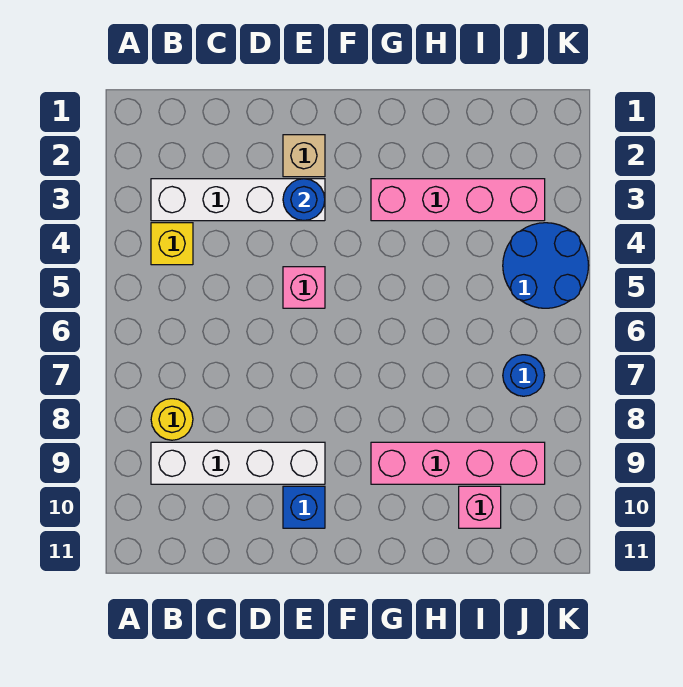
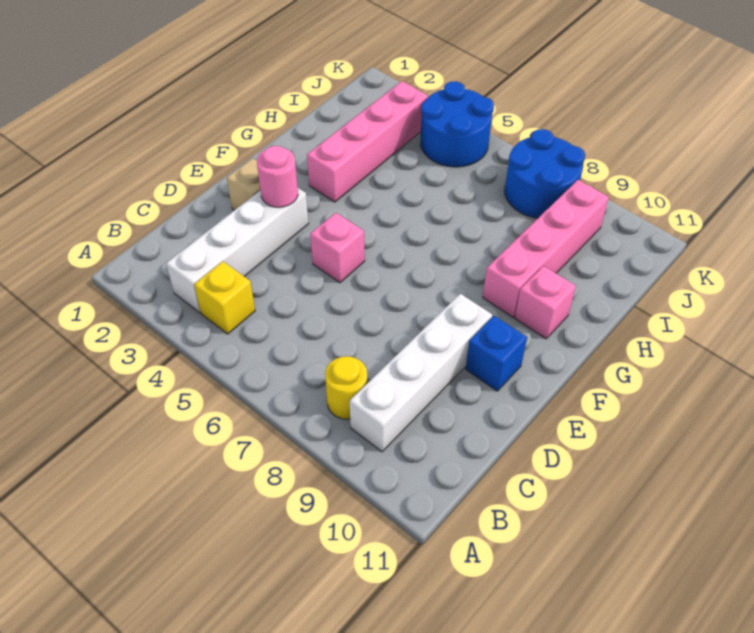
blue 1x1 round brick [283,179,325,221] -> pink 1x1 round brick [257,146,298,207]
pink 1x1 brick [459,486,501,528] -> pink 1x1 brick moved to [515,266,576,339]
blue 1x1 round brick [503,355,545,396] -> blue 2x2 round brick [505,129,585,218]

